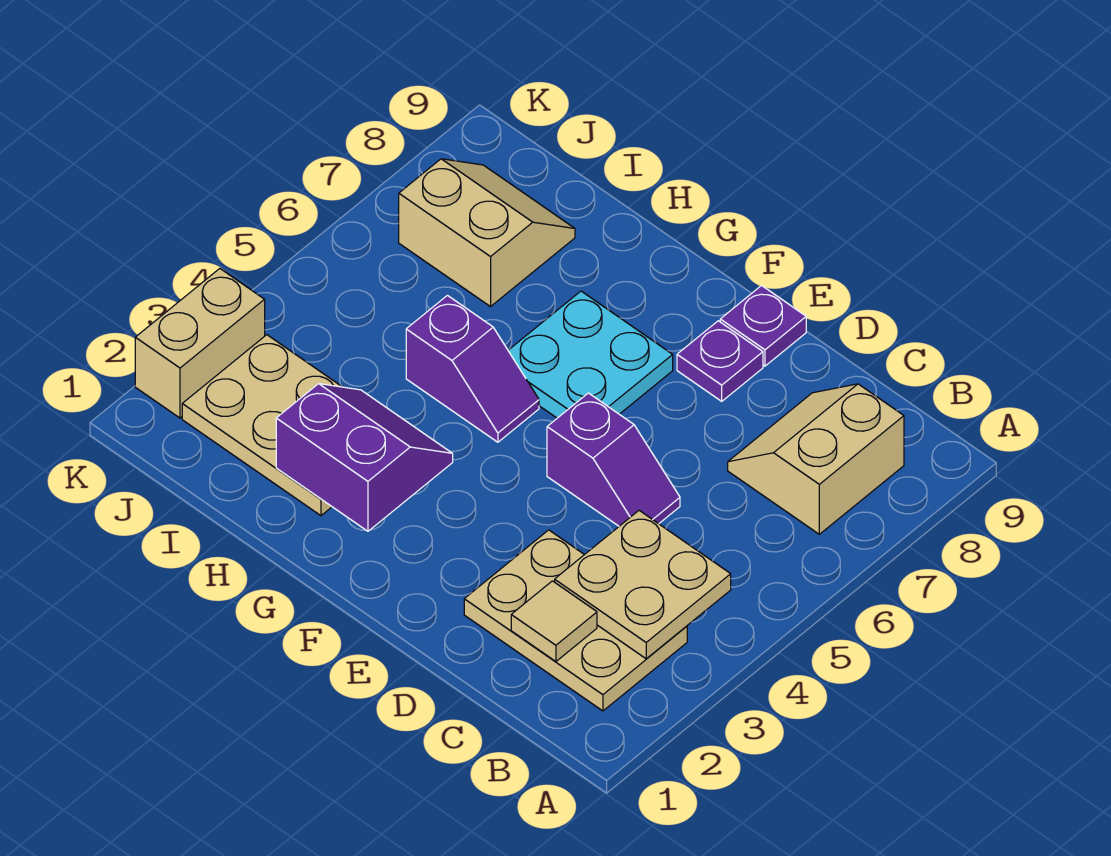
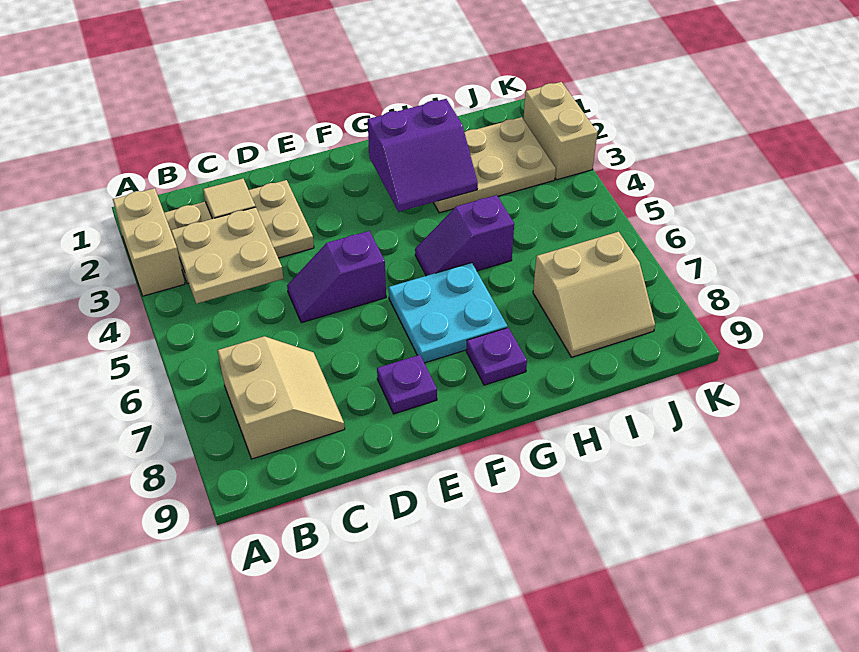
none -> tan 1x2 brick [113,188,185,296]
purple 1x1 plate [720,286,806,366] -> purple 1x1 plate moved to [466,328,527,385]

